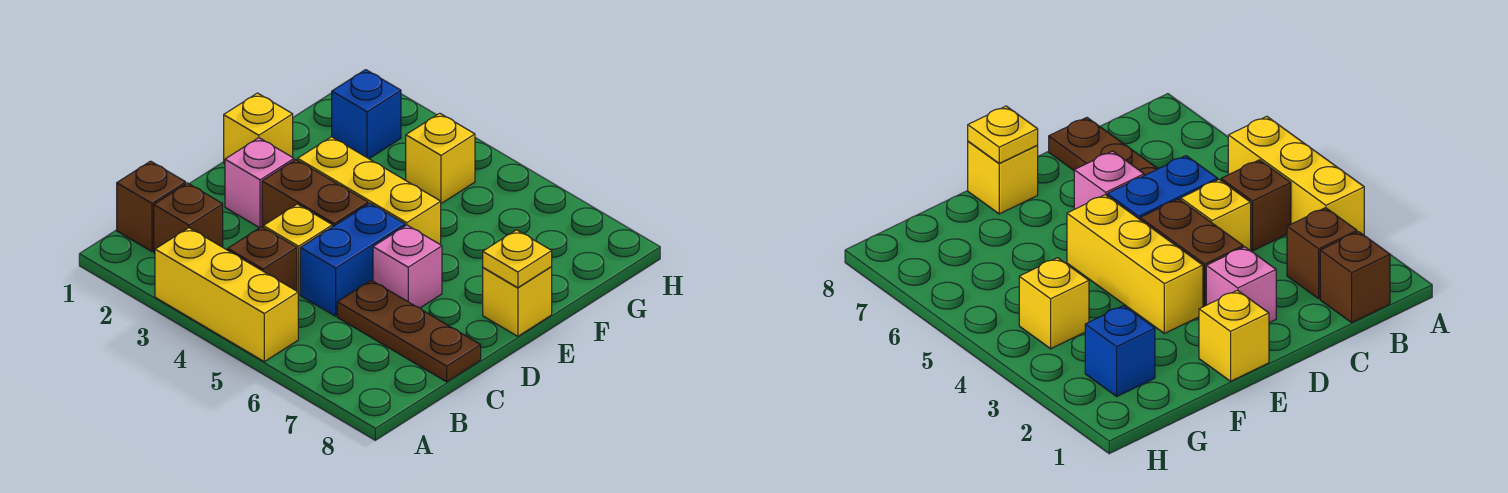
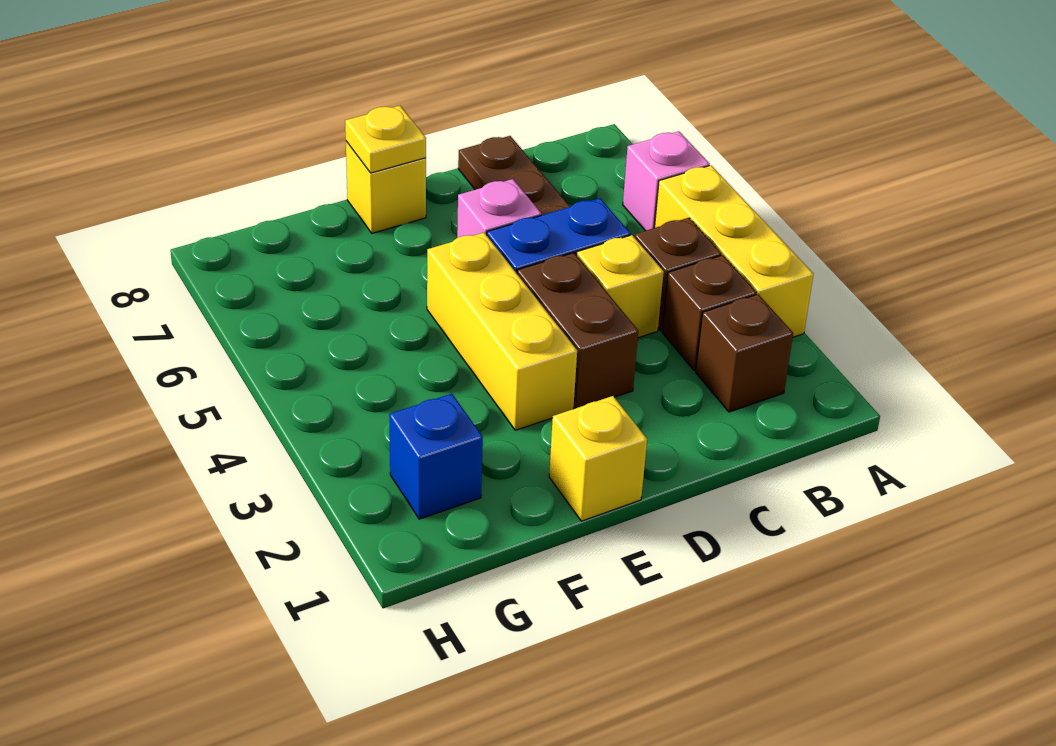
brown 1x1 brick [117,161,186,252] -> brown 1x1 brick moved to [662,255,756,370]
pink 1x1 brick [225,138,294,228] -> pink 1x1 brick moved to [623,131,710,231]
yellow 1x1 brick [406,113,475,203] -> none

